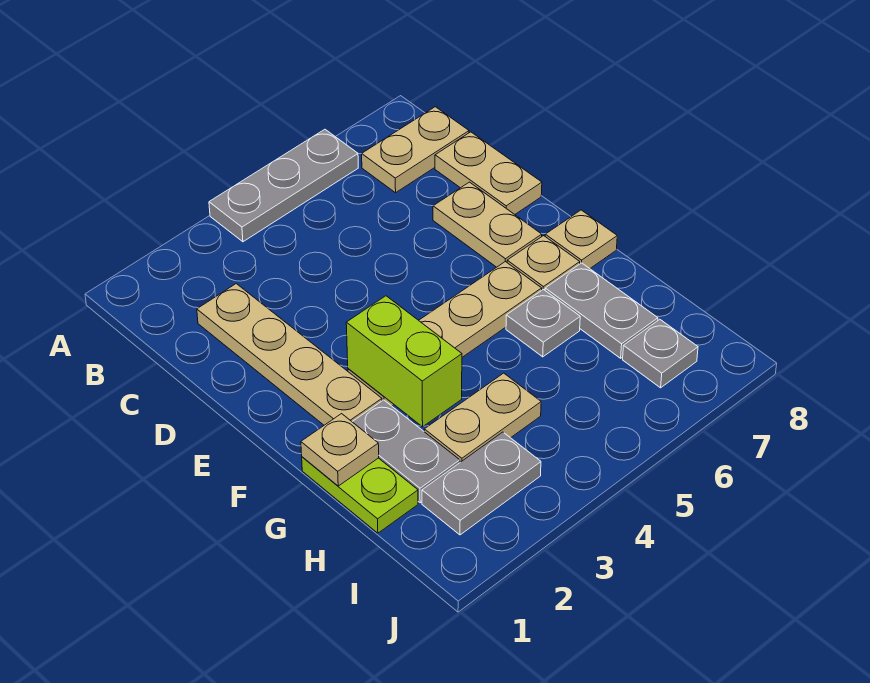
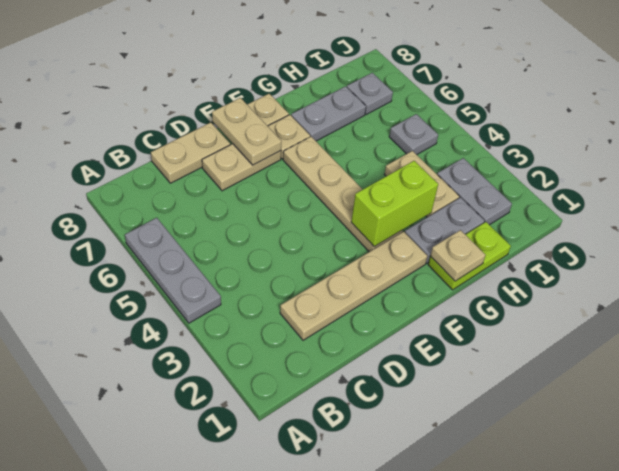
tan 1x2 plate [362,107,469,193] -> tan 1x2 plate moved to [212,98,282,165]
grey 1x1 plate [506,289,580,357] -> grey 1x1 plate moved to [389,114,438,155]

